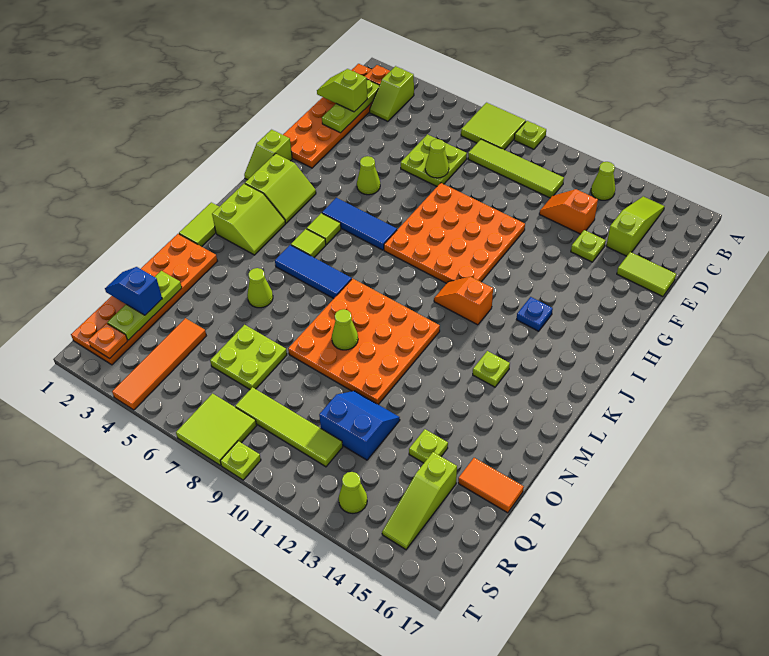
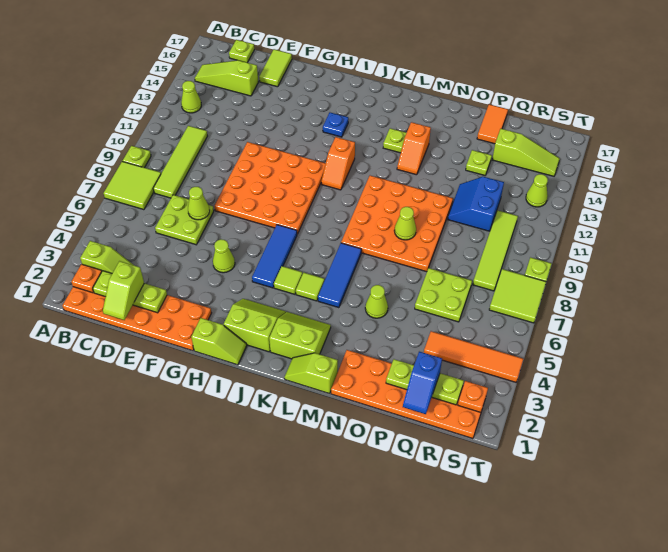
orange 1x2 slope [539,189,598,234] -> orange 1x2 slope moved to [397,122,431,175]
lime 1x1 plate [571,230,606,262] -> lime 1x1 plate moved to [229,40,254,62]
lime 1x2 tile [179,202,219,247] -> lime 1x2 slope [284,353,338,394]

